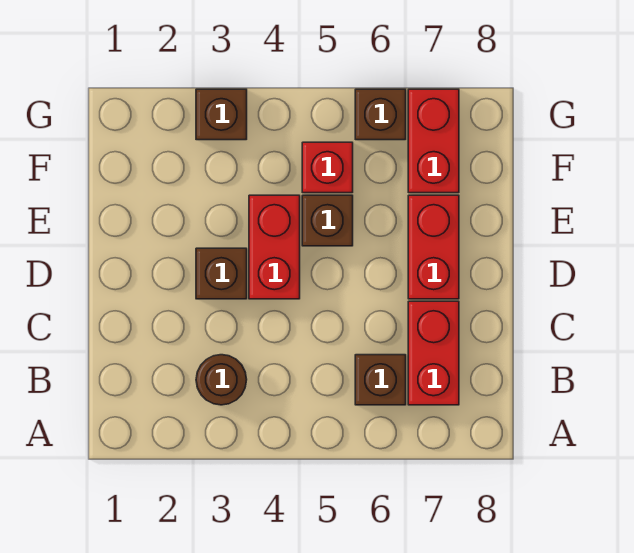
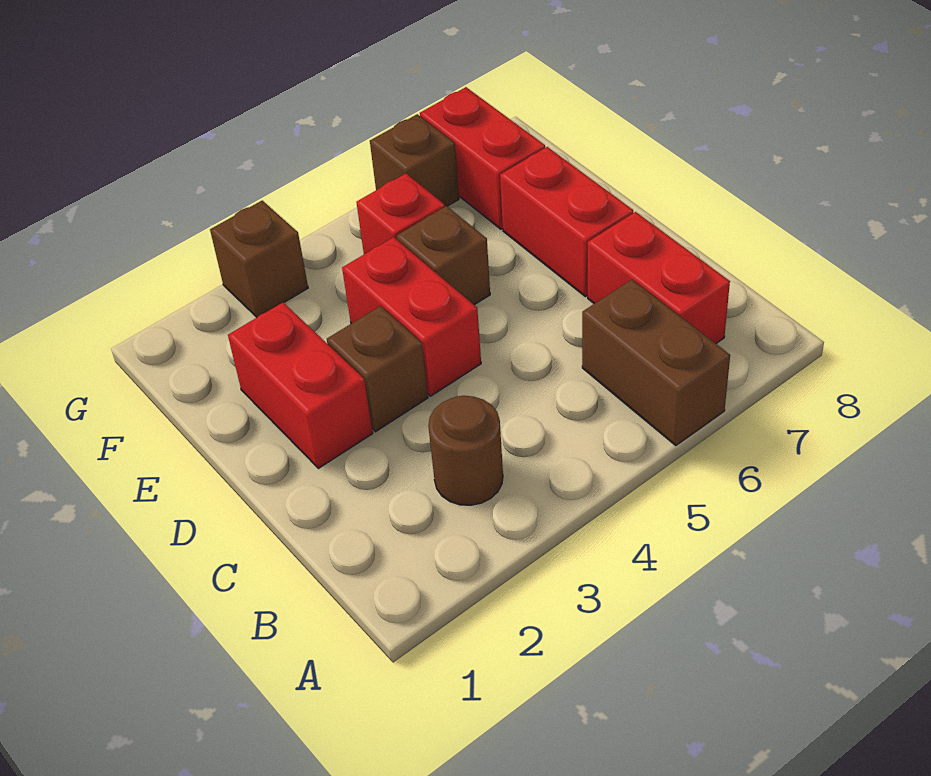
brown 1x1 brick [355,355,406,405] -> brown 1x2 brick [582,280,730,445]
none -> red 1x2 brick [228,303,373,468]

